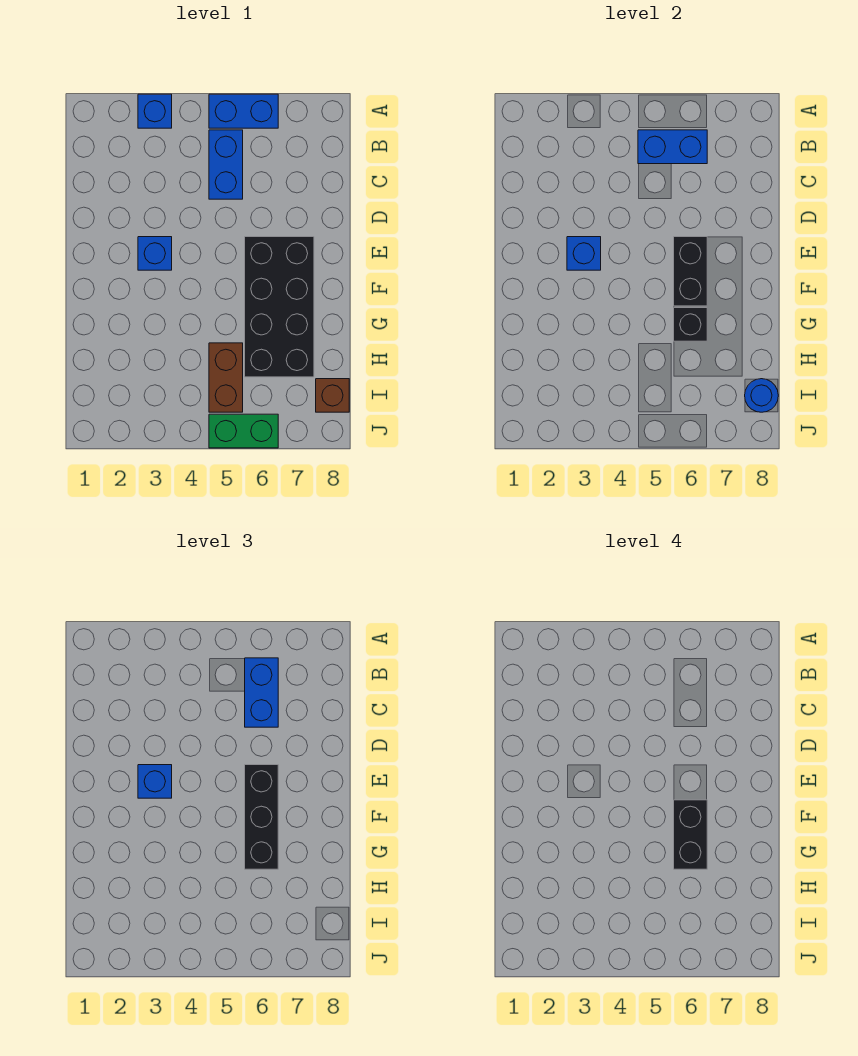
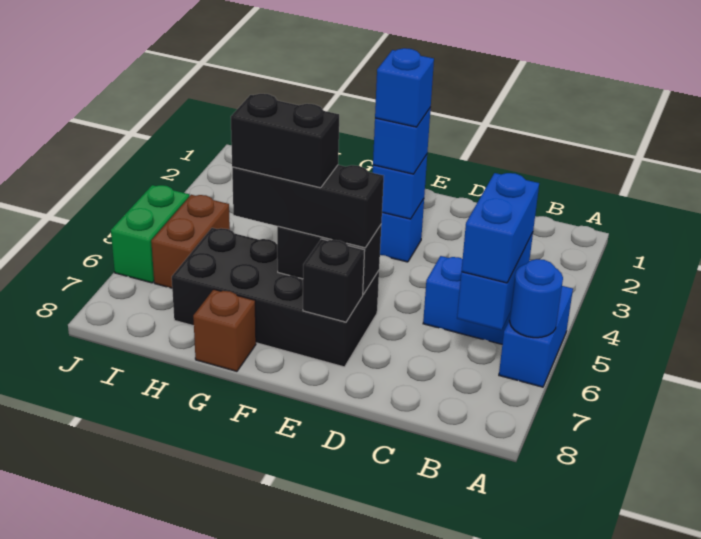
blue 1x1 brick [138,94,172,128] -> blue 1x1 brick moved to [375,48,434,127]
blue 1x2 brick [245,658,278,727] -> blue 1x2 brick turned to [461,173,539,283]
black 1x1 brick [674,308,707,341] -> black 1x1 brick moved to [303,239,365,322]
brown 1x2 brick [209,343,243,412] -> brown 1x2 brick turned to [151,195,230,288]
brown 1x1 brick [316,379,349,412] -> brown 1x1 brick moved to [193,289,256,371]
blue 1x1 round brick [745,379,778,412] -> blue 1x1 round brick moved to [510,259,563,338]

